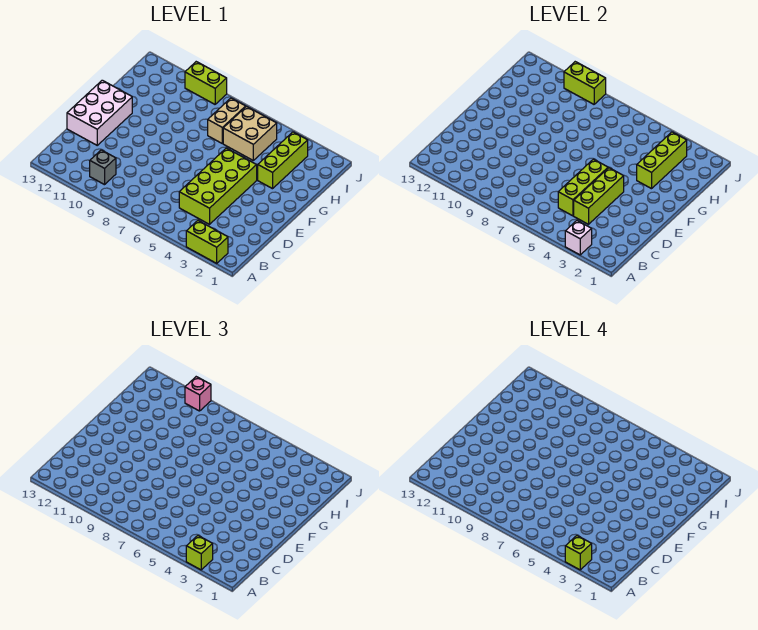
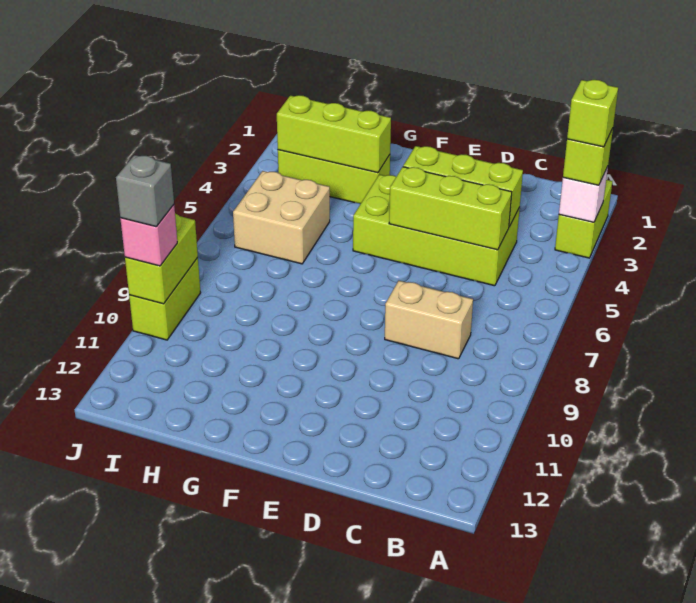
grey 1x1 brick [90,150,116,185] -> grey 1x1 brick moved to [116,155,174,227]
white 2x3 brick [67,80,132,145] -> none
tan 1x2 brick [208,98,246,143] -> tan 1x2 brick moved to [385,281,473,359]

